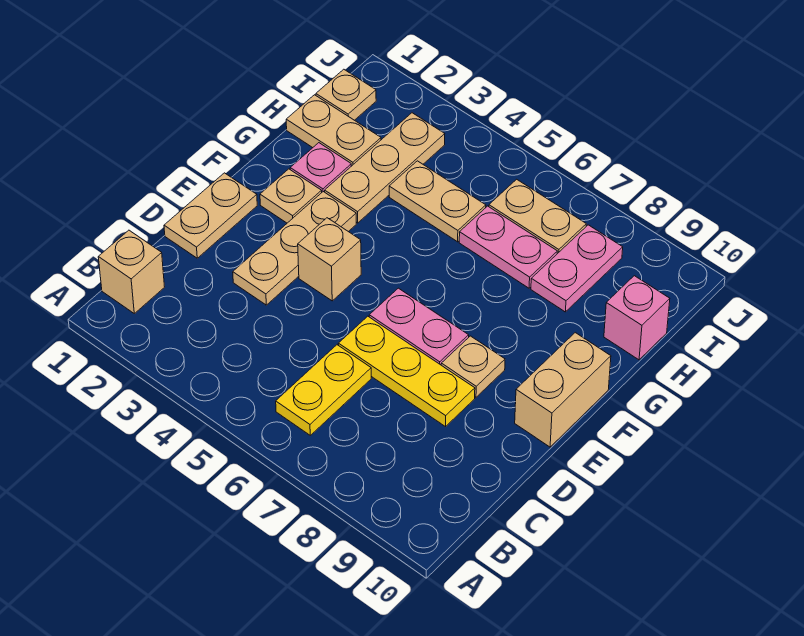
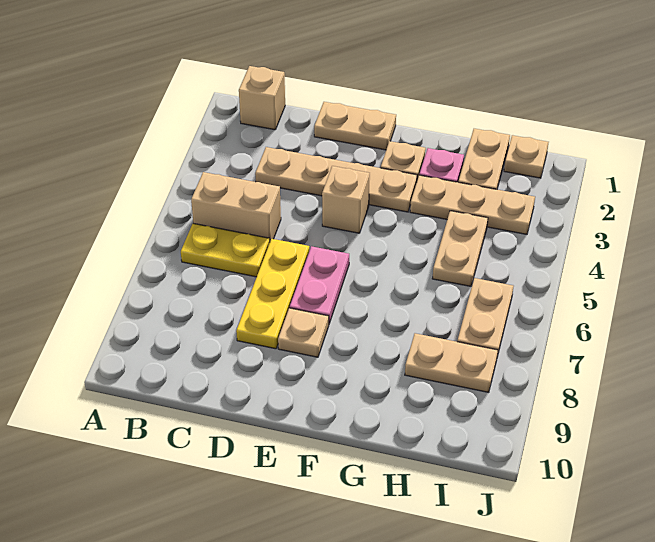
tan 1x3 plate [233,192,356,305] -> tan 1x4 plate [255,147,417,212]
tan 1x2 brick [515,333,611,447] -> tan 1x2 brick moved to [191,172,281,241]
pink 1x2 plate [459,206,557,288] -> none
pink 1x2 plate [531,225,623,312] -> tan 1x2 plate [405,333,498,392]
pink 1x1 brick [604,276,670,360] -> none

